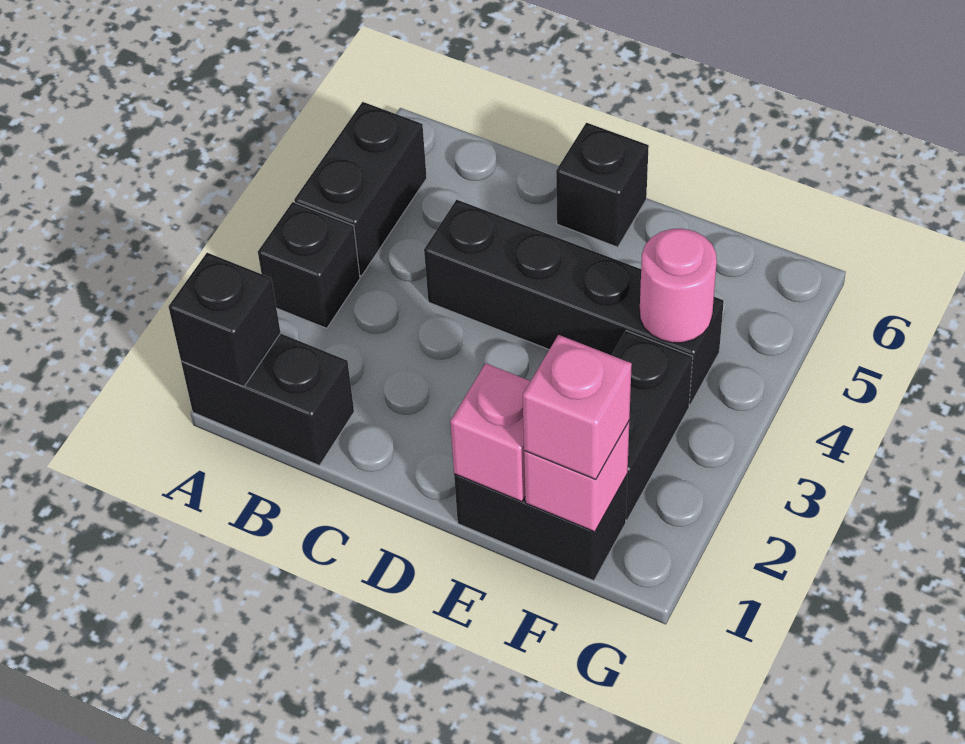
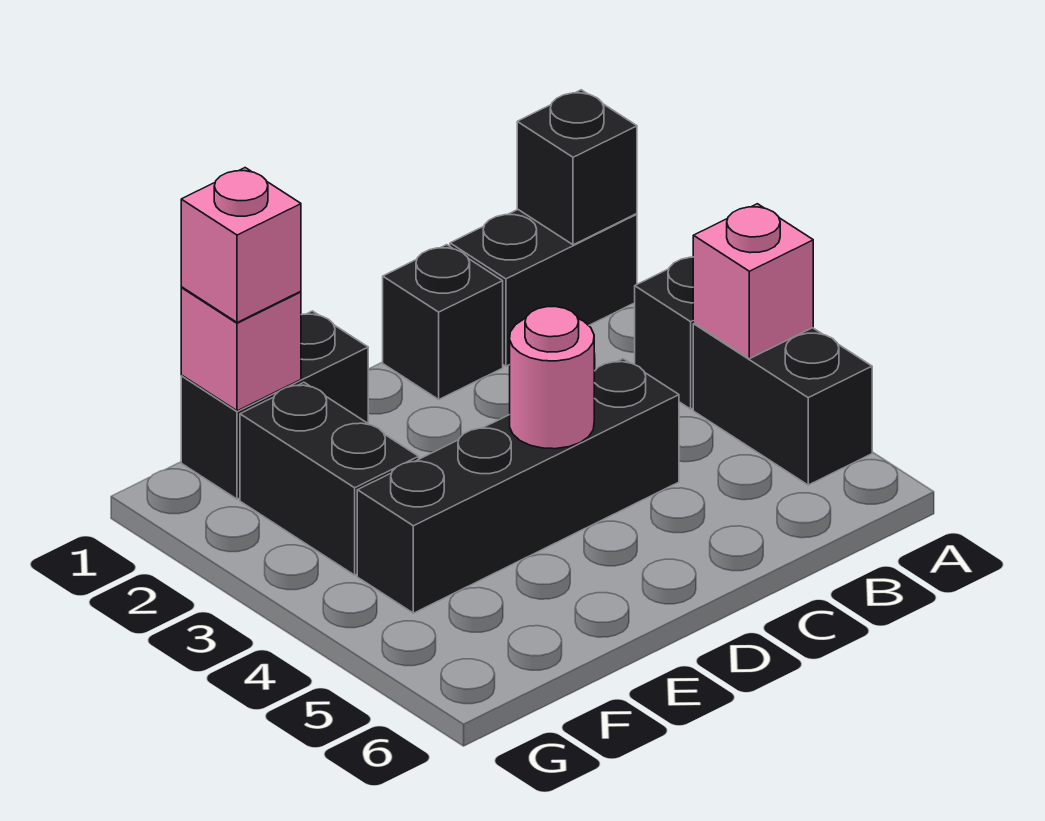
black 1x1 brick [556,123,649,247] -> black 1x1 brick moved to [383,245,503,399]
pink 1x1 brick [450,364,530,502] -> pink 1x1 brick moved to [693,204,813,359]
pink 1x1 round brick [640,229,717,343] -> pink 1x1 round brick moved to [510,307,594,449]

